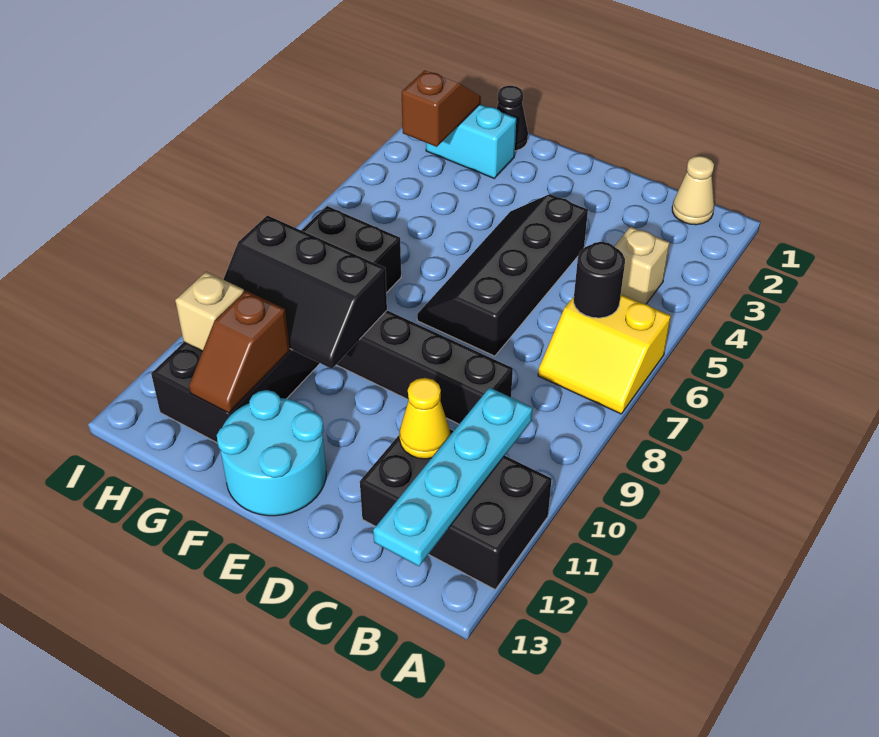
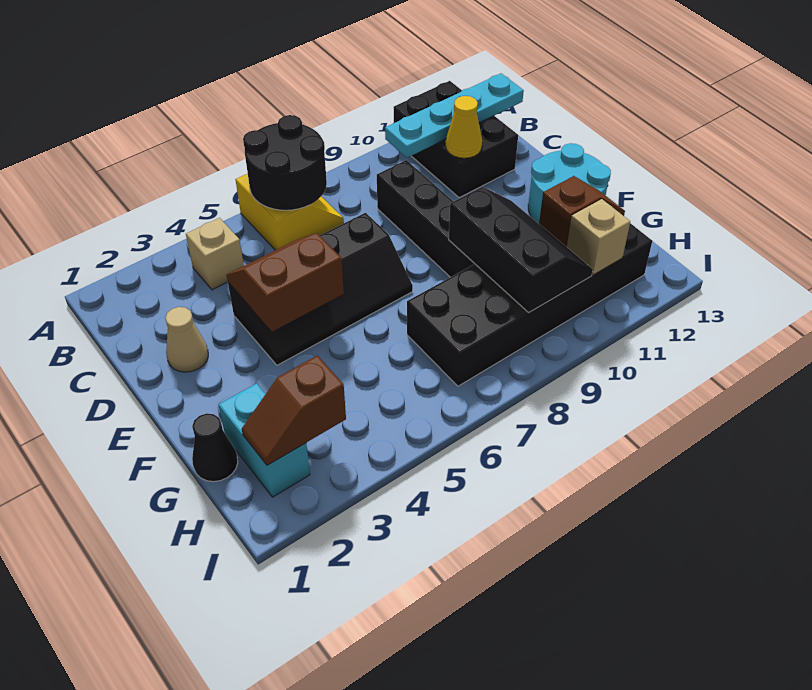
tan 1x1 cone [672,156,714,225] -> tan 1x1 cone moved to [165,307,208,372]
black 1x1 round brick [574,242,625,318] -> black 2x2 round brick [243,115,327,210]
none -> brown 2x2 slope [227,233,344,332]

